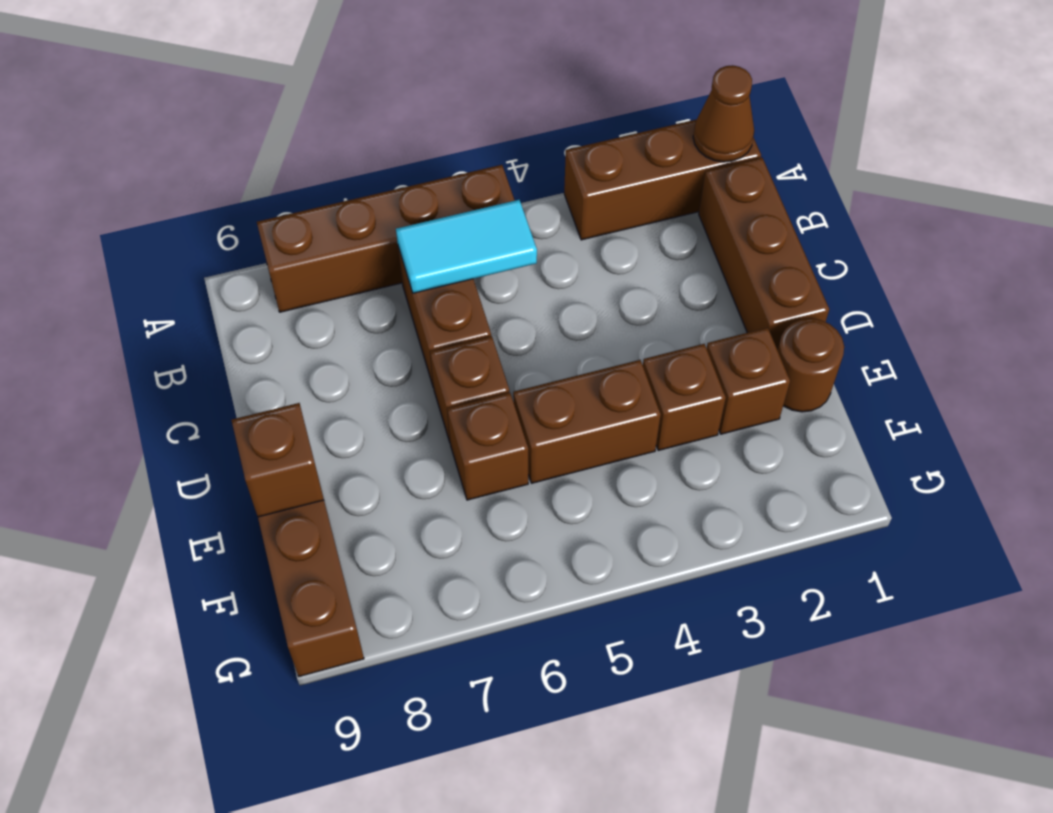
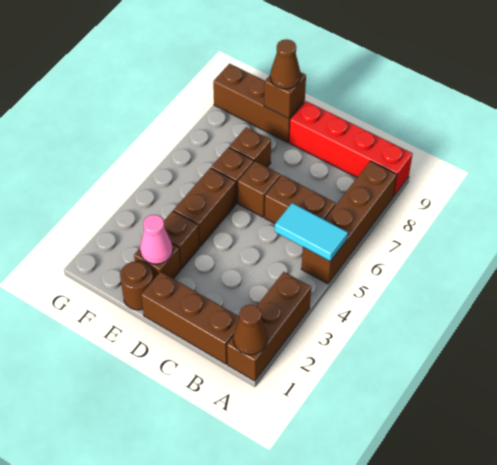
none -> red 1x4 brick [289,101,413,196]
cyan 1x2 tile [396,200,537,293] -> cyan 1x2 tile turned to [275,203,348,261]
none -> pink 1x1 cone [140,215,173,264]
none -> brown 1x1 brick [229,127,271,167]
none -> brown 1x1 cone [270,39,301,89]

